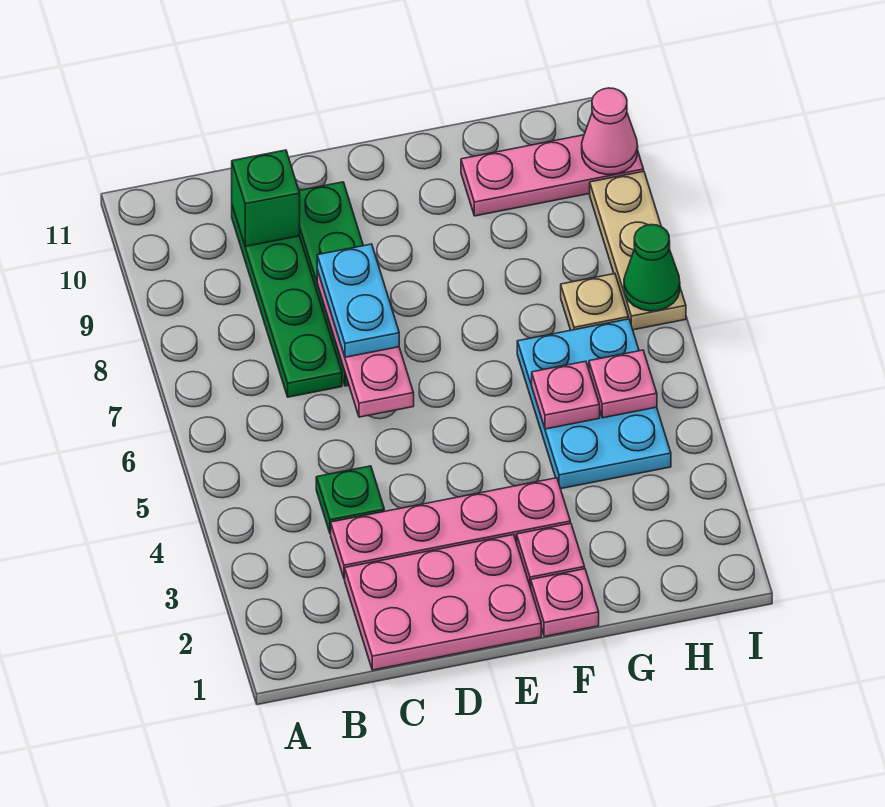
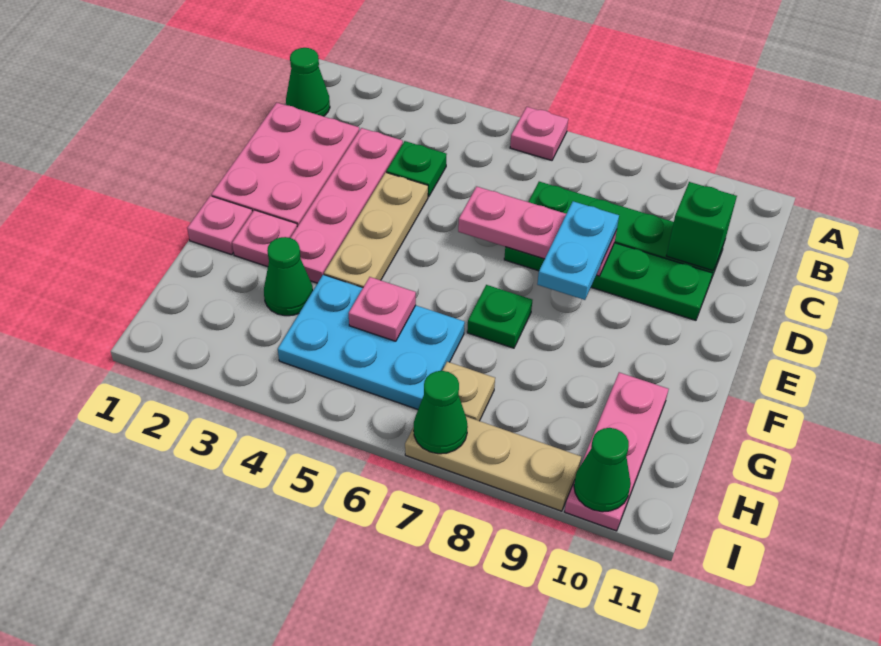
none -> green 1x1 cone [286,48,330,116]
none -> tan 1x3 plate [324,172,428,288]
cyan 1x2 plate [317,244,399,357] -> cyan 1x2 plate turned to [537,201,619,300]
none -> green 1x1 plate [467,285,532,348]
none -> green 1x1 cone [264,237,313,316]
pink 1x1 plate [589,350,657,418] -> pink 1x1 plate moved to [510,107,568,160]
pink 1x1 cone [582,88,638,175] -> green 1x1 cone [574,428,631,512]

